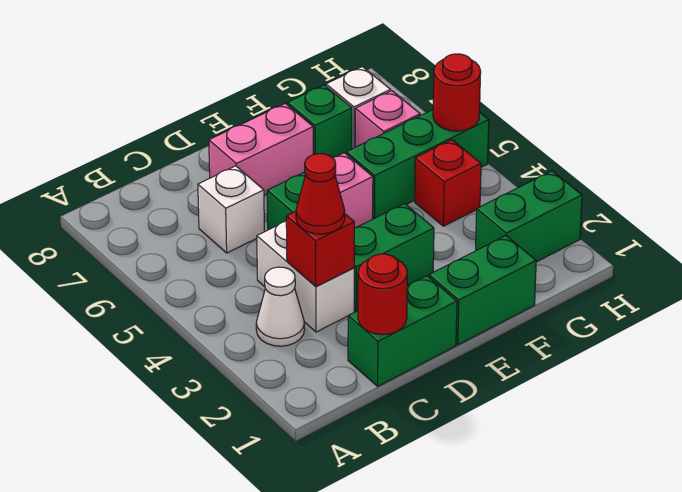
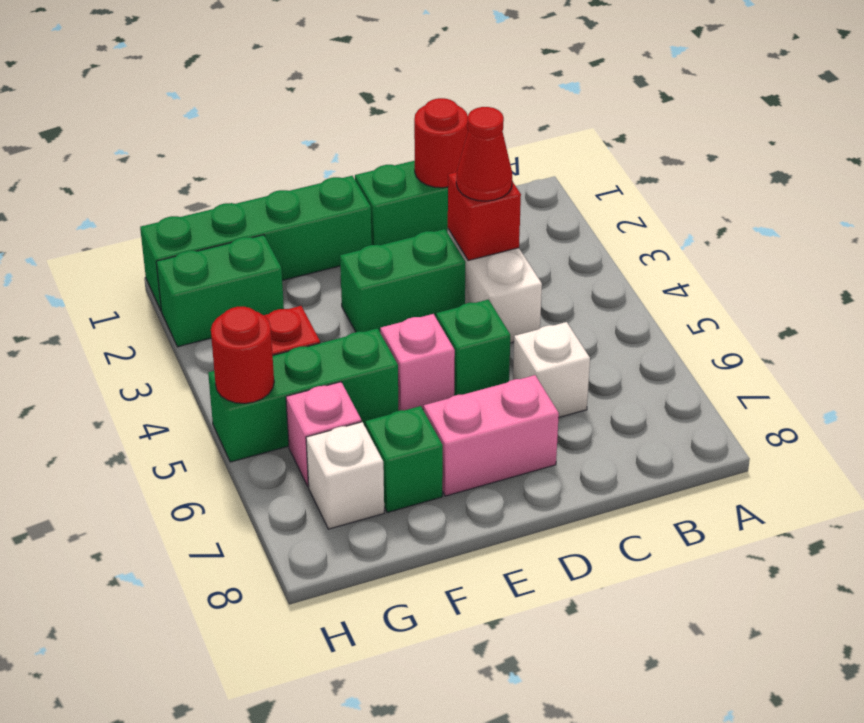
white 1x1 cone [256,267,305,346] -> none
green 1x2 brick [429,236,536,345] -> green 1x4 brick [140,176,372,310]

